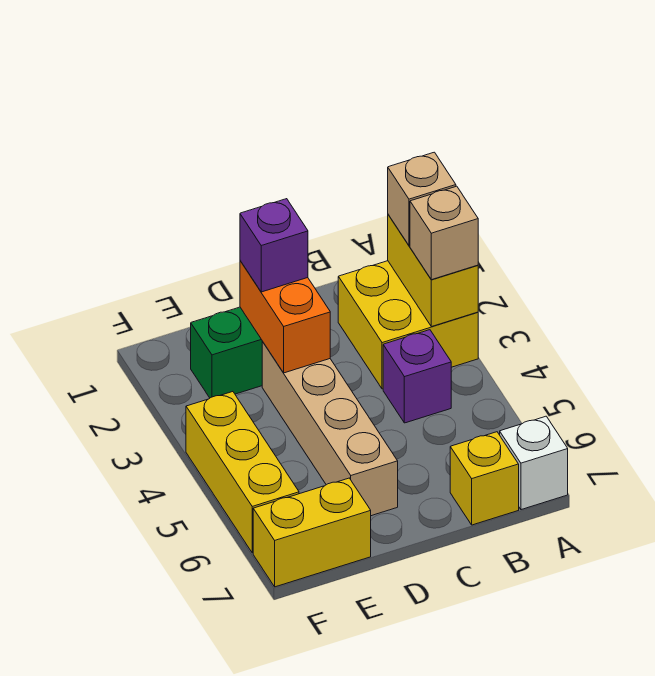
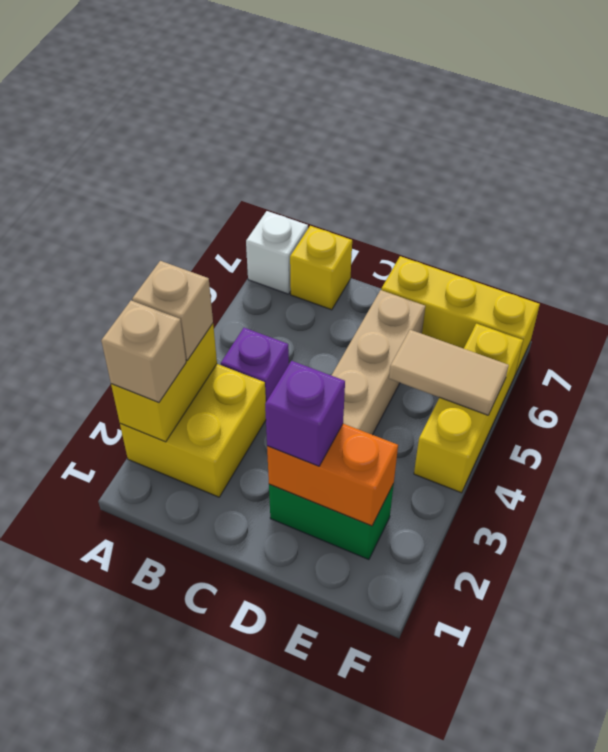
orange 1x2 brick [240,261,330,373] -> orange 1x2 brick turned to [267,424,398,526]
none -> tan 1x2 tile [389,330,509,415]
yellow 1x2 brick [253,478,371,587] -> yellow 1x3 brick [381,256,540,374]

